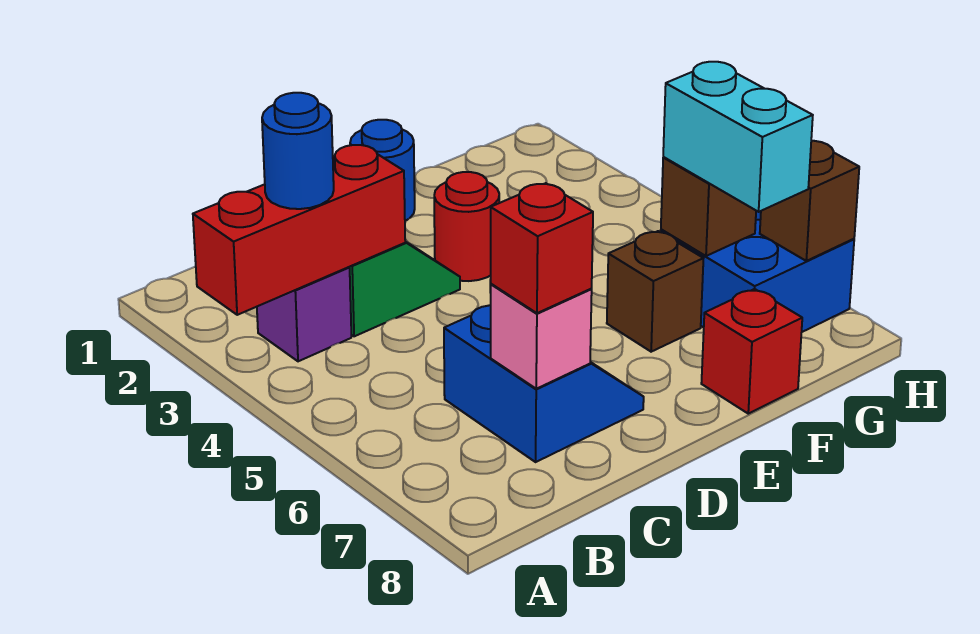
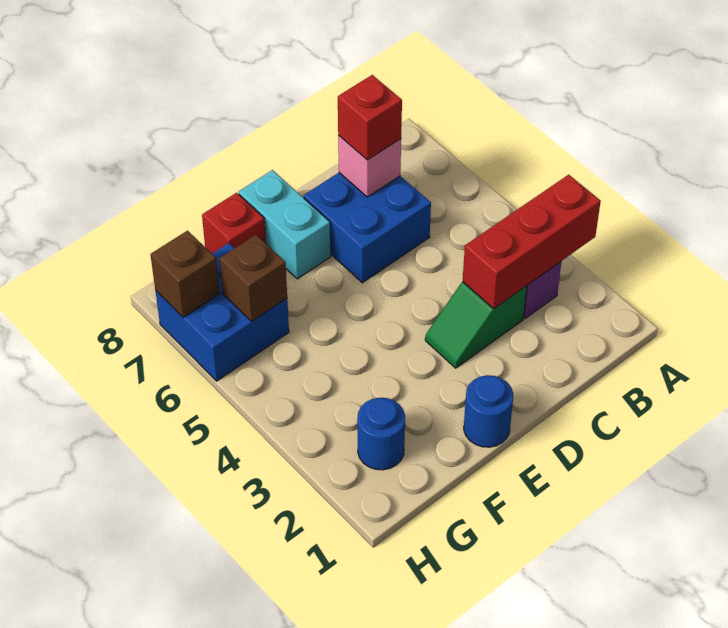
blue 1x1 round brick [262,93,334,209] -> blue 1x1 round brick moved to [357,398,405,470]
blue 2x2 slope [444,305,644,462] -> blue 2x2 brick [303,173,431,283]
red 1x1 round brick [434,172,499,281] -> none
brown 1x1 brick [607,231,704,352] -> none
cyan 1x2 brick [663,62,813,212] -> cyan 1x2 brick moved to [238,170,331,279]

